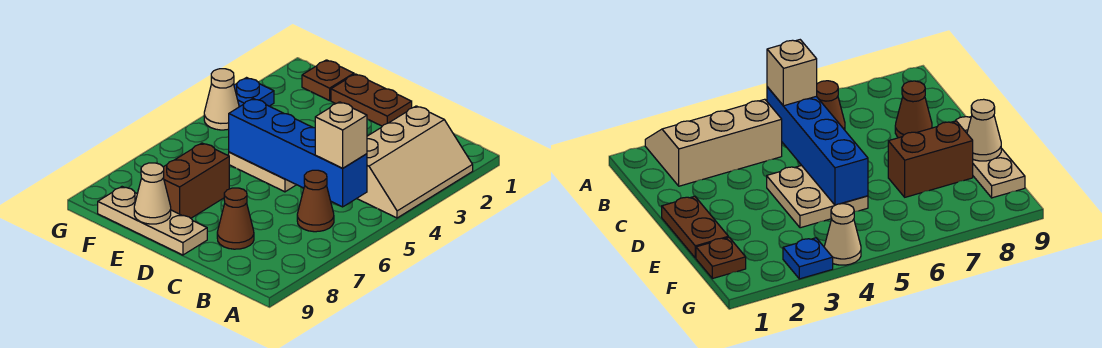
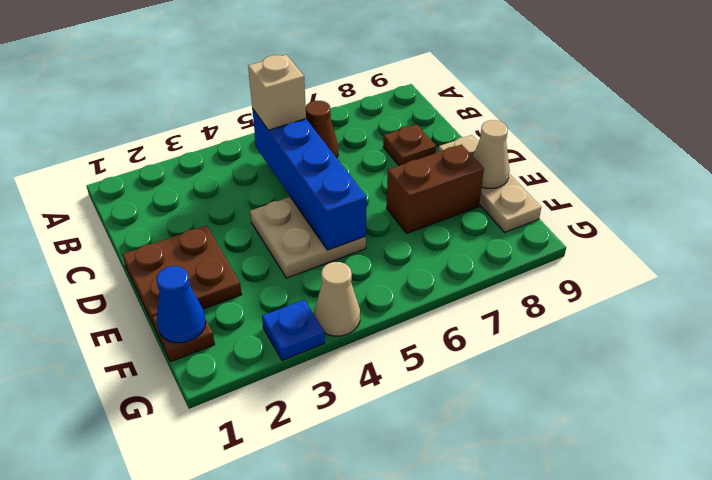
tan 2x3 slope [357,106,473,218] -> none
brown 1x1 cone [217,188,254,249] -> brown 1x1 plate [383,124,436,166]
brown 1x2 plate [331,74,412,126] -> brown 2x2 plate [122,225,242,326]
none -> blue 1x1 cone [157,266,206,343]

